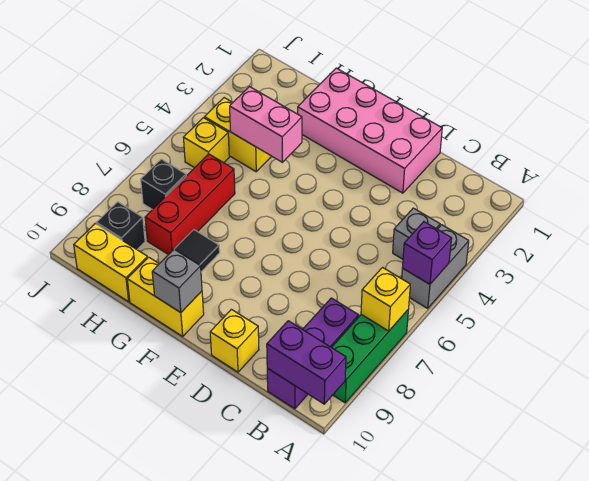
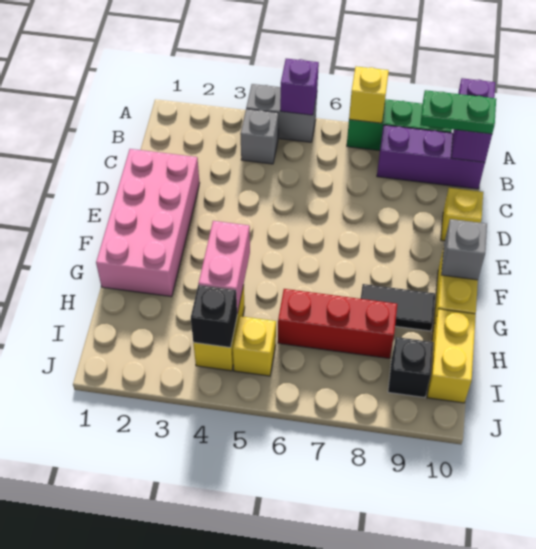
none -> green 1x2 plate [420,90,496,134]
black 1x1 brick [141,159,186,210] -> black 1x1 brick moved to [191,285,237,348]

